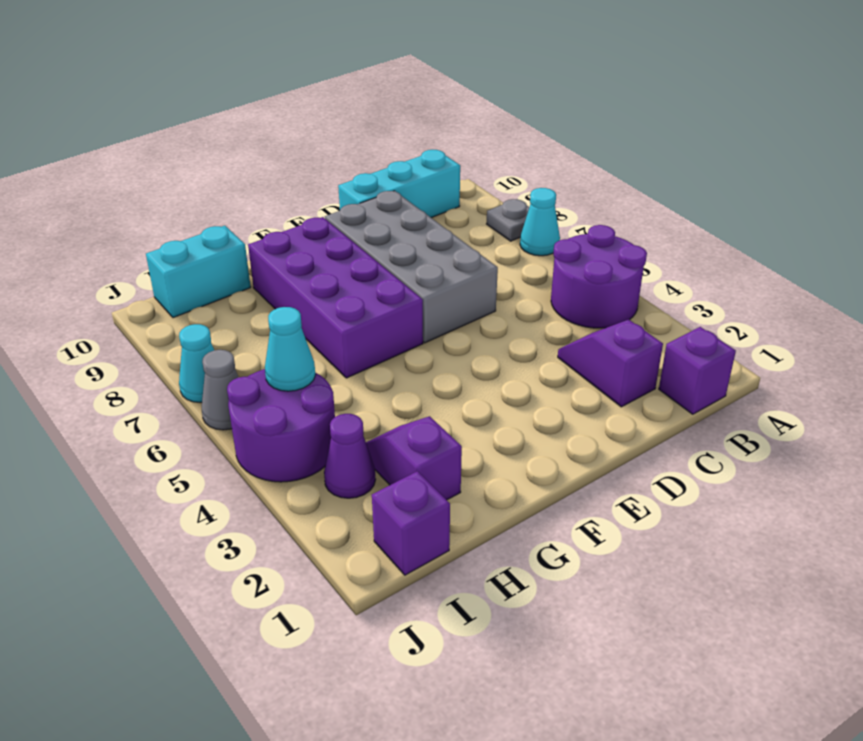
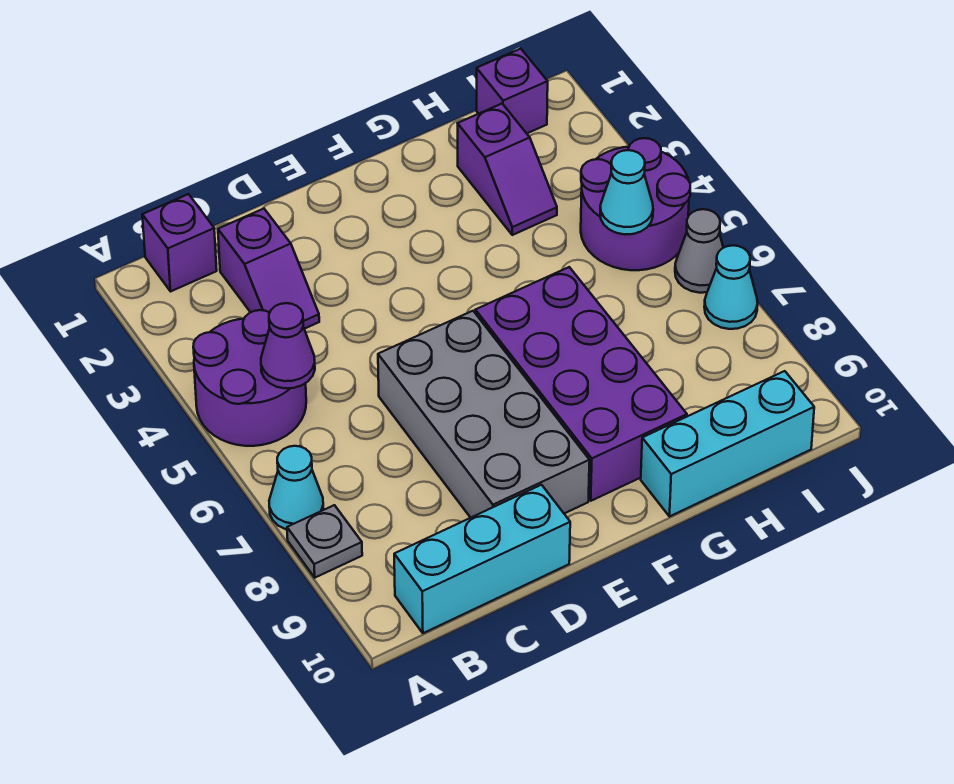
cyan 1x2 brick [146,226,251,318] -> cyan 1x3 brick [641,371,814,517]
purple 1x1 cone [324,414,376,498] -> purple 1x1 cone moved to [261,303,315,388]

